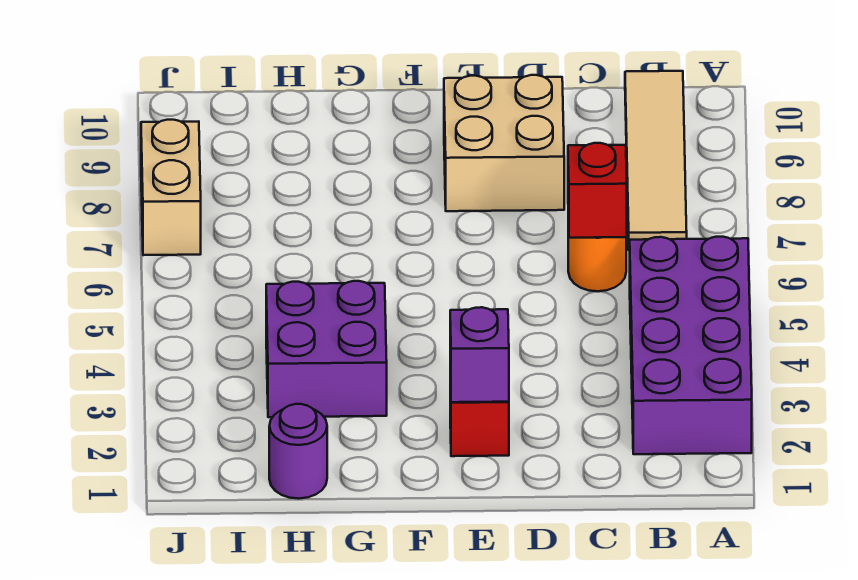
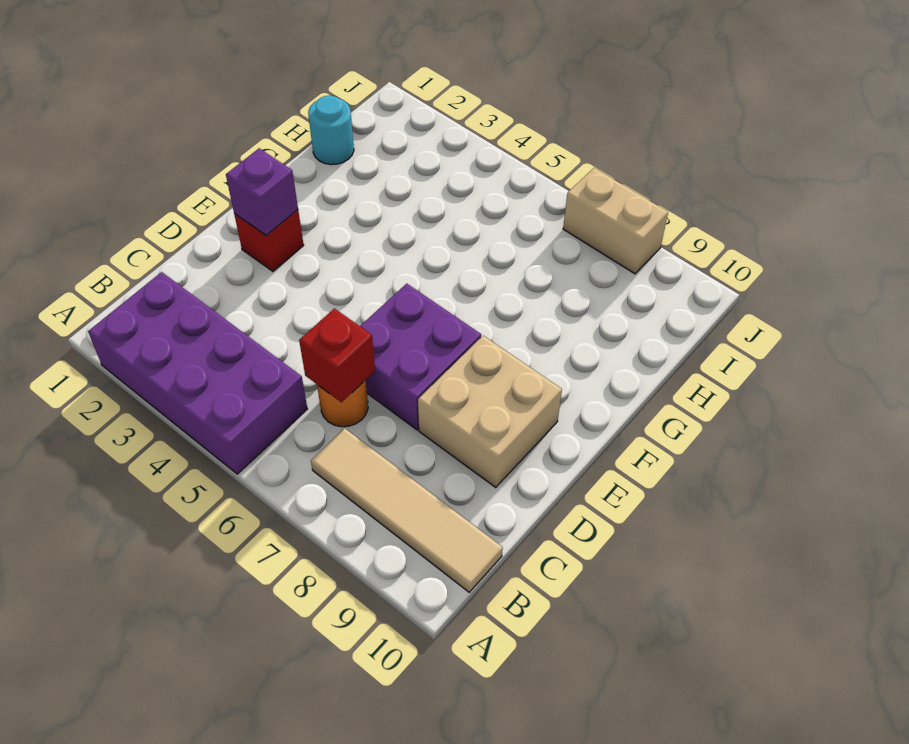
purple 2x2 brick [266,281,387,417] -> purple 2x2 brick moved to [360,284,481,430]
purple 1x1 round brick [269,404,327,499] -> cyan 1x1 round brick [308,96,354,165]

